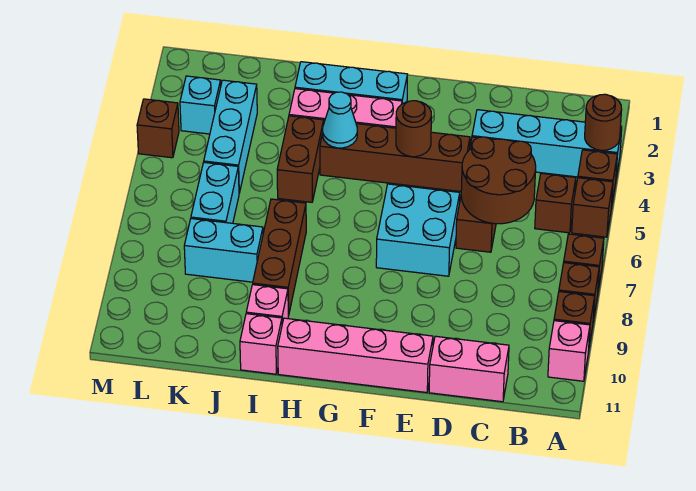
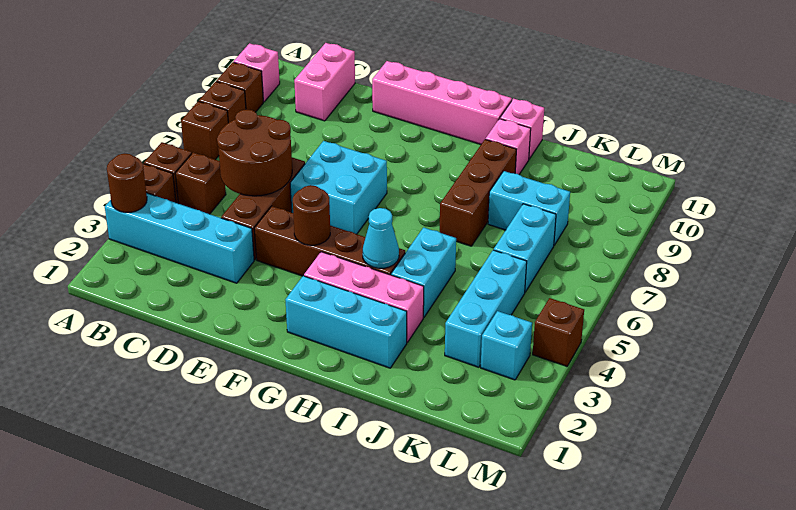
pink 1x2 brick [429,336,509,402] -> pink 1x2 brick turned to [294,43,355,121]
brown 1x2 brick [277,116,324,202] -> cyan 1x2 brick [391,227,456,318]

